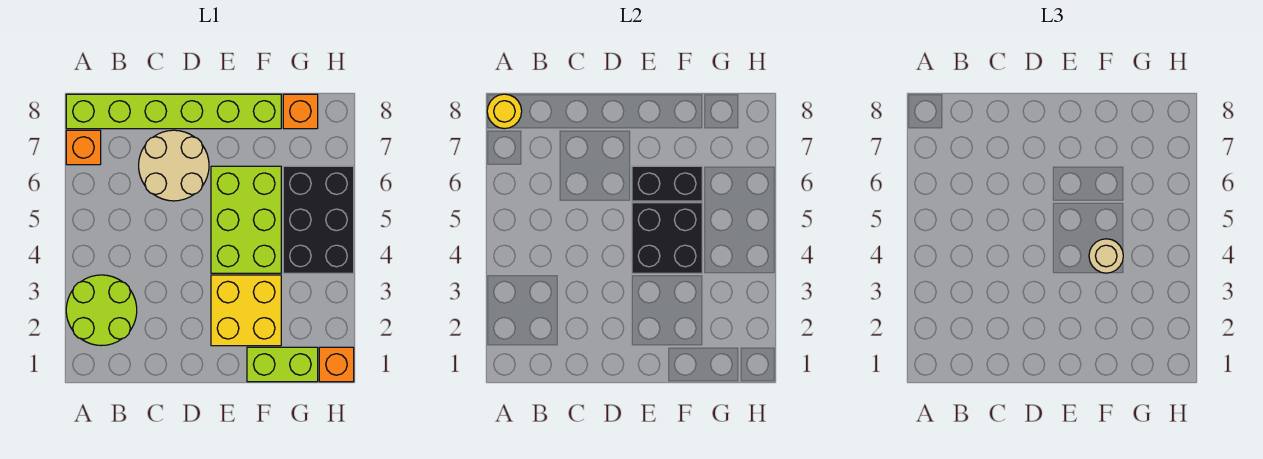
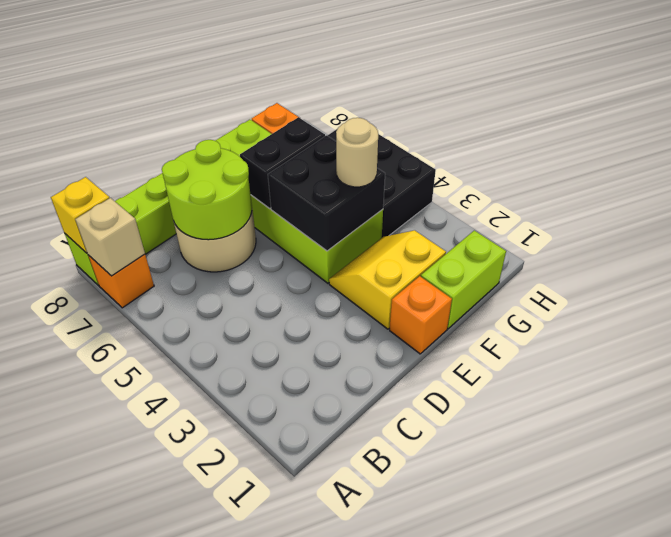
lime 2x2 round brick [66,275,137,346] -> lime 2x2 round brick moved to [162,140,252,240]
none -> tan 1x1 brick [75,198,145,276]
yellow 1x1 round brick [487,94,522,129] -> yellow 1x1 brick [51,177,109,253]
yellow 2x2 brick [211,275,281,346] -> yellow 2x2 slope [329,230,446,329]
orange 1x1 brick [319,347,354,382] -> orange 1x1 brick moved to [390,276,452,354]

